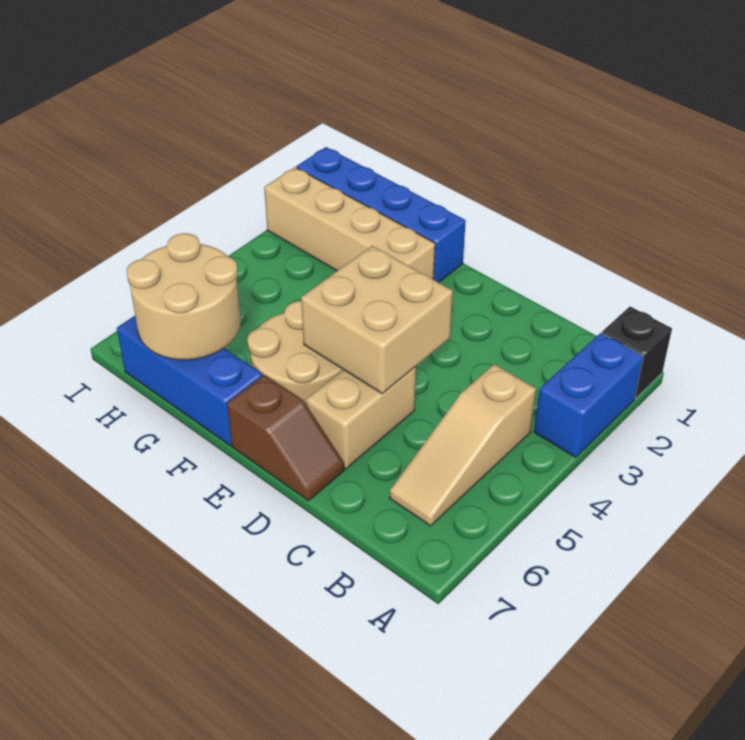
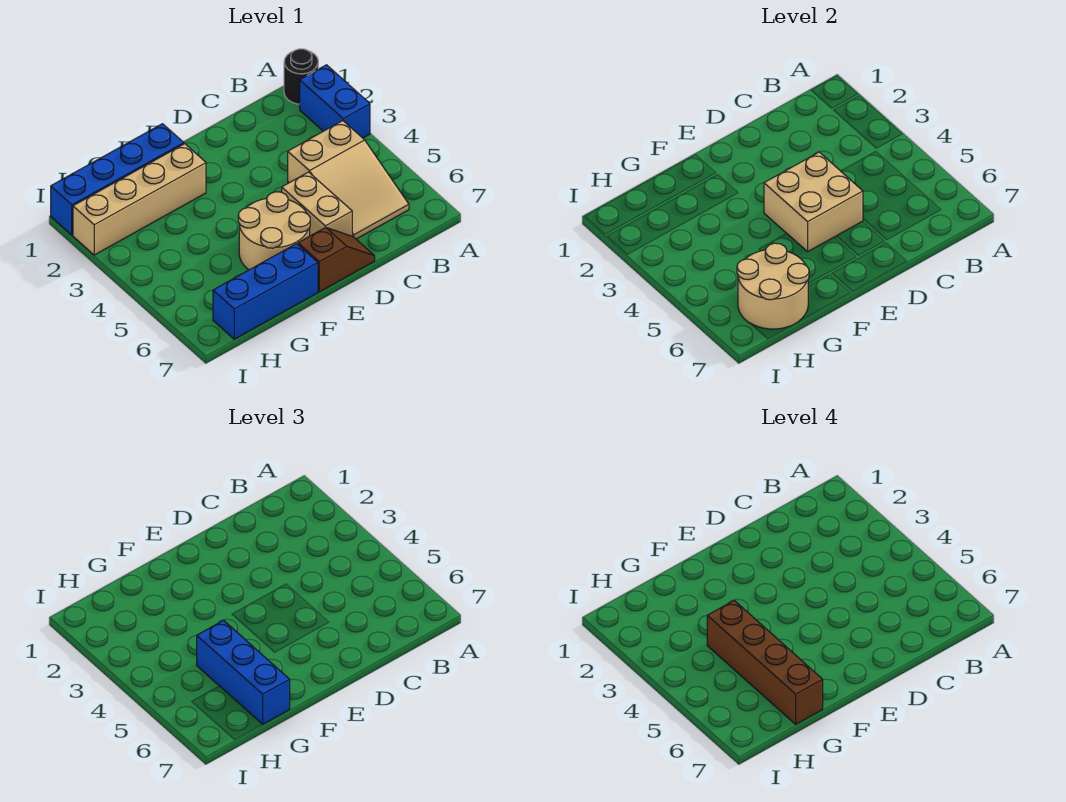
black 1x1 brick [602,307,672,399] -> black 1x1 round brick [284,49,318,104]
tan 1x3 slope [390,364,536,526] -> tan 2x3 slope [288,121,409,239]
none -> brown 1x4 brick [707,601,823,724]
none -> blue 1x3 brick [197,621,290,724]

